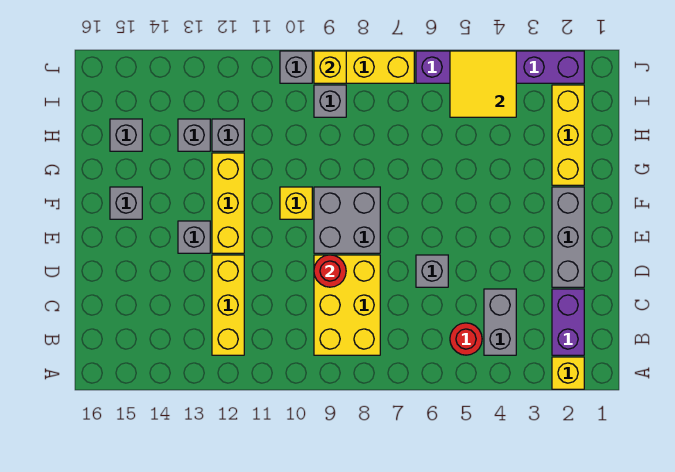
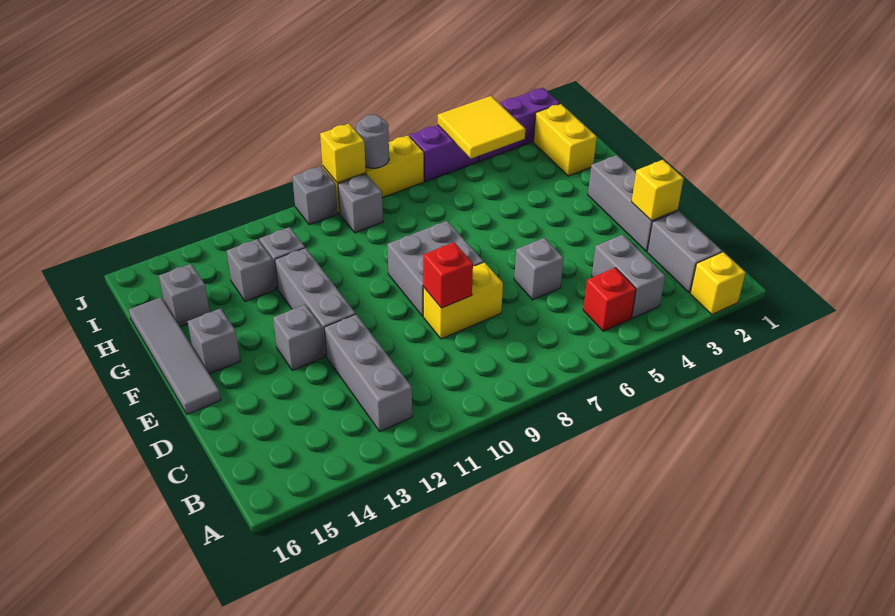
purple 1x2 brick [552,289,584,355] -> grey 1x2 brick [647,211,722,293]
red 1x1 round brick [450,323,482,355] -> red 1x1 brick [583,268,636,331]
yellow 2x3 brick [314,255,380,355] -> yellow 1x2 brick [423,262,503,339]
yellow 1x3 brick [212,255,244,355] -> grey 1x3 brick [324,314,412,432]
red 1x1 round brick [314,255,346,287] -> red 1x1 brick [423,242,473,308]
yellow 1x3 brick [212,153,244,253] -> grey 1x3 brick [275,248,356,356]
none -> grey 1x4 tile [129,297,221,414]
yellow 1x1 brick [280,187,312,219] -> yellow 1x1 brick moved to [632,160,684,221]
yellow 1x3 brick [552,85,584,185] -> yellow 1x2 brick [534,104,597,176]
none -> grey 1x1 round brick [356,115,389,168]

